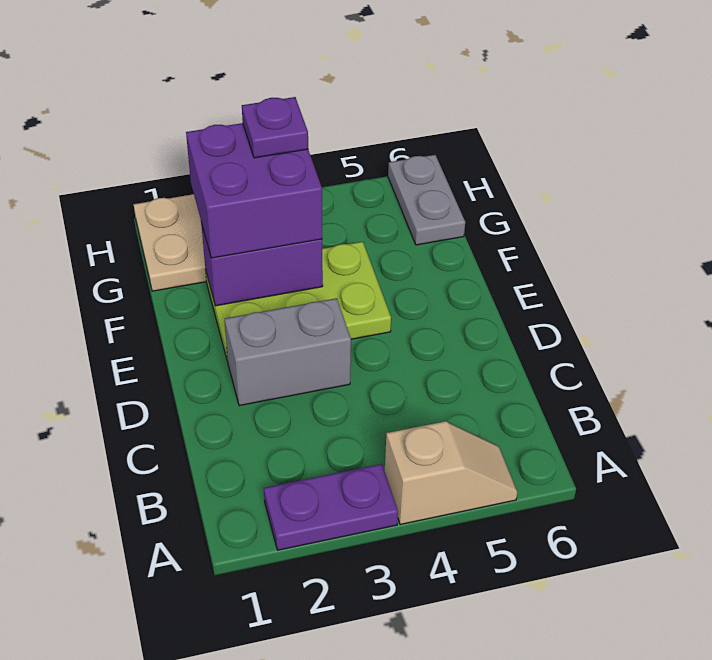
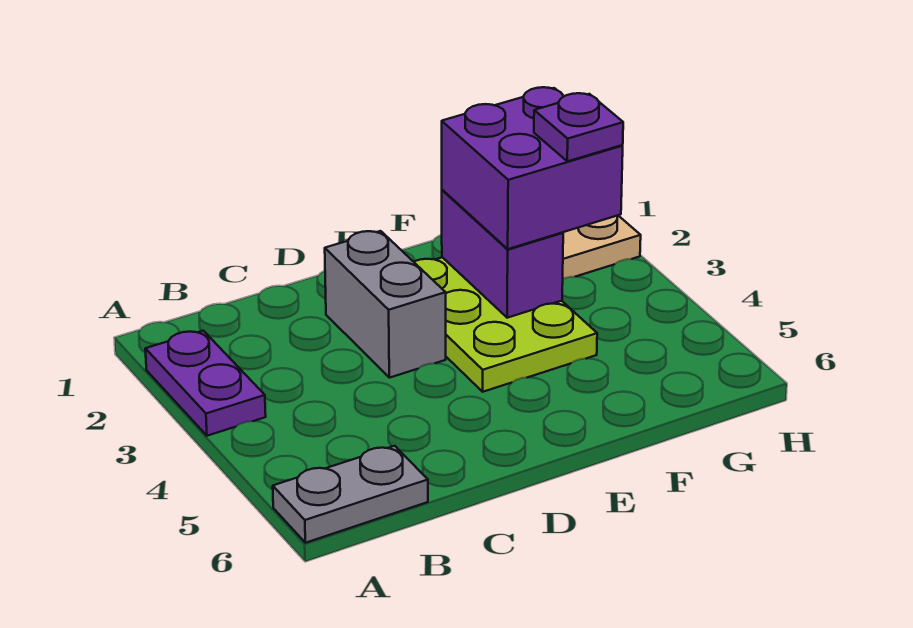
tan 1x2 slope [385,421,517,525] -> none
grey 1x2 plate [388,155,465,245] -> grey 1x2 plate moved to [273,446,428,543]

